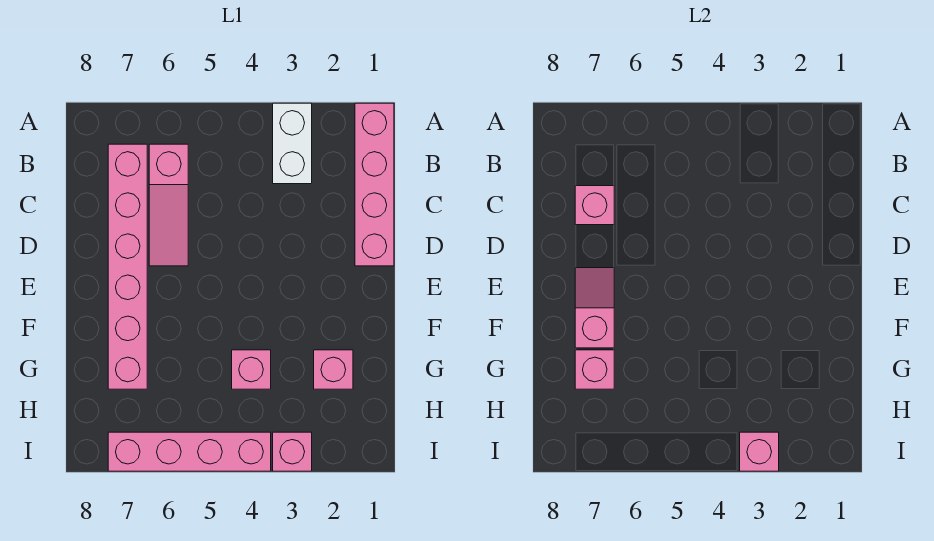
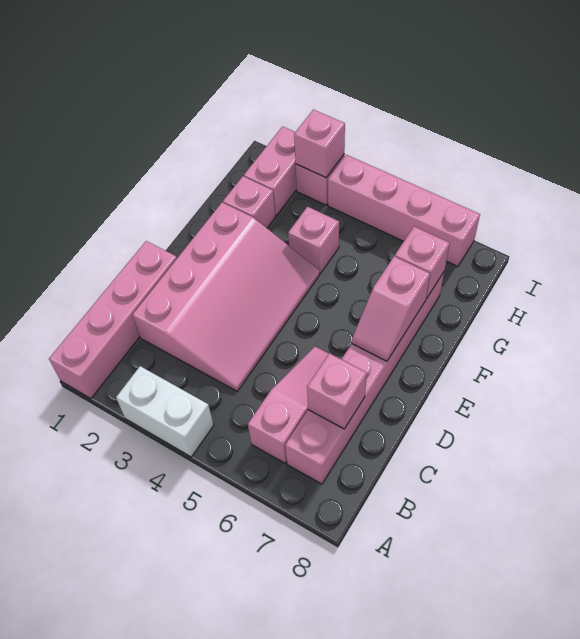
white 1x2 brick [273,103,312,184] -> white 1x2 brick turned to [116,366,214,457]
none -> pink 3x4 slope [132,202,320,391]
none -> pink 1x2 brick [244,126,297,216]

